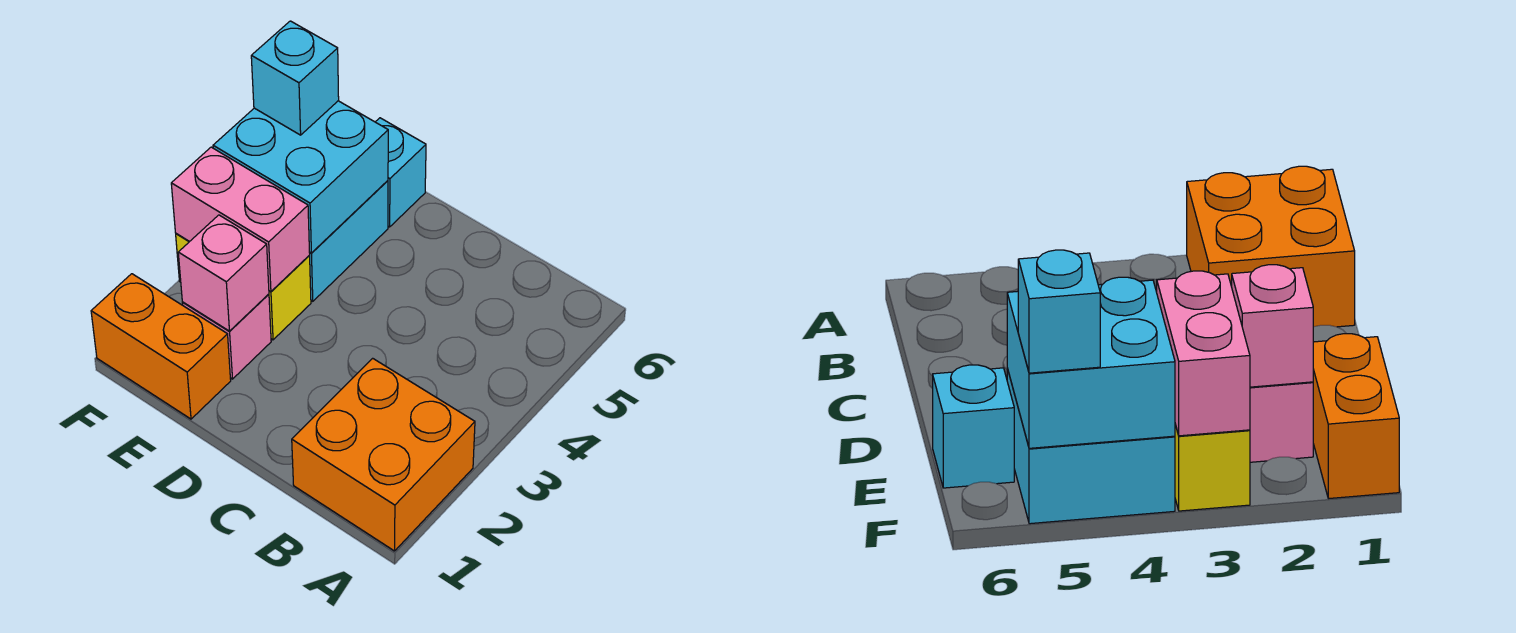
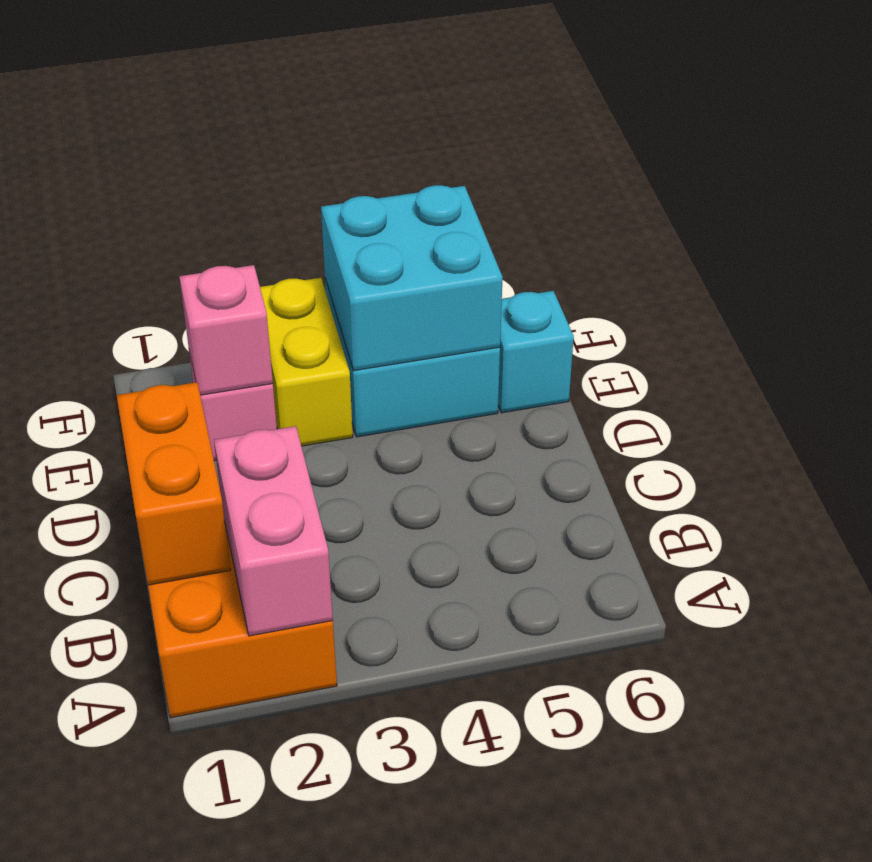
orange 1x2 brick [91,274,231,419] -> orange 1x2 brick moved to [117,382,231,585]
pink 1x2 brick [171,147,310,292] -> pink 1x2 brick moved to [214,426,333,636]
cyan 1x1 brick [251,21,339,135] -> none

